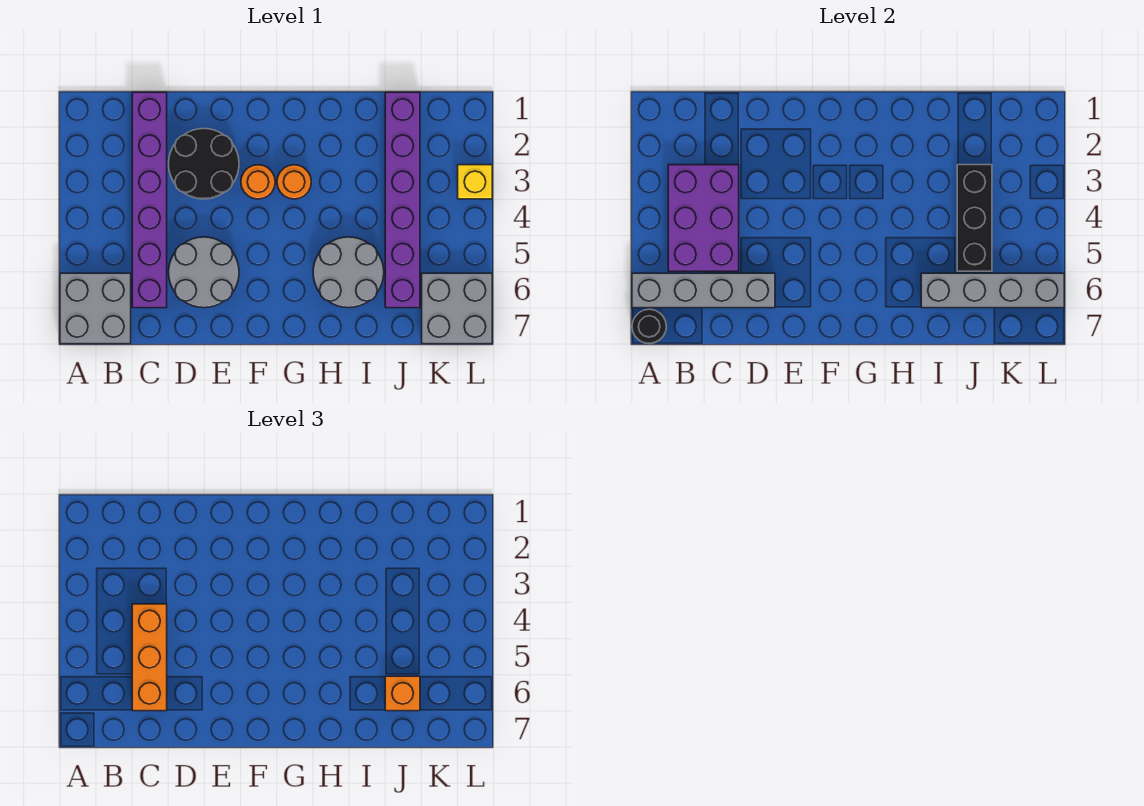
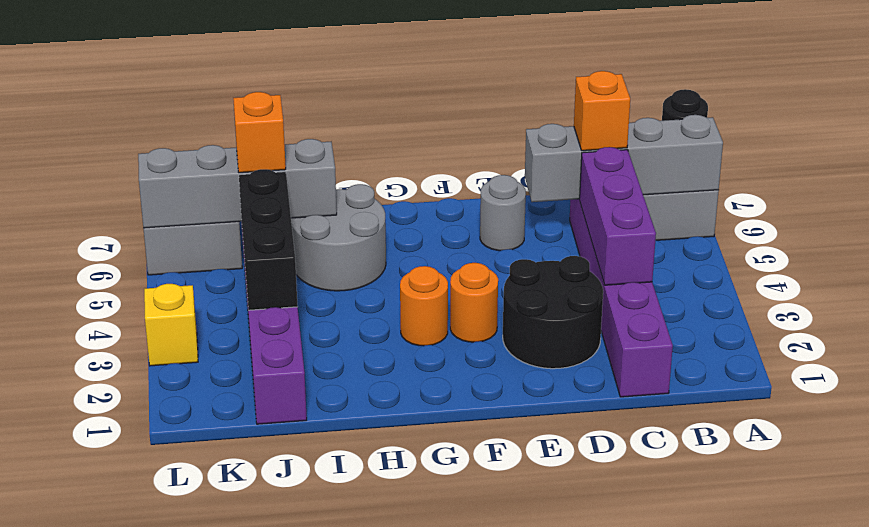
purple 2x3 brick [668,165,739,271] -> purple 1x3 brick [580,147,656,285]
orange 1x3 brick [132,604,167,711] -> orange 1x1 brick [574,71,630,151]
grey 2x2 round brick [169,237,239,308] -> grey 1x1 round brick [480,175,526,251]

